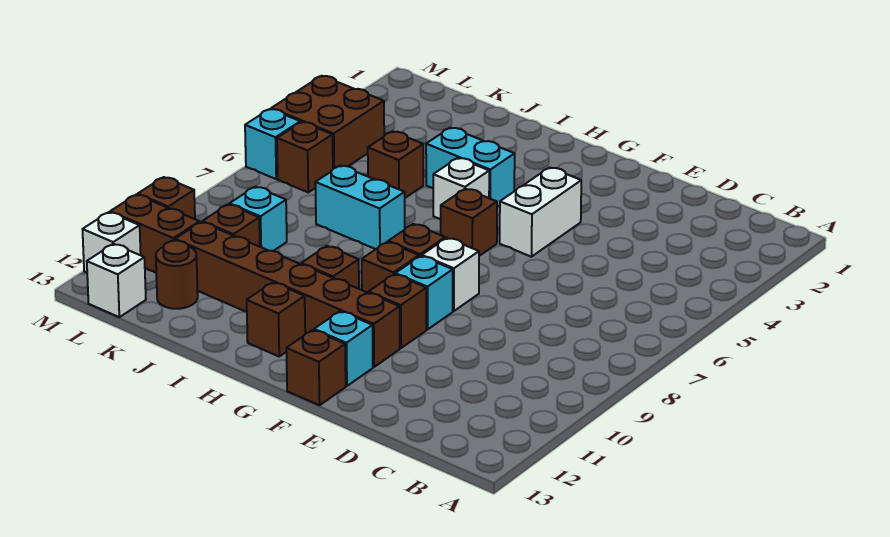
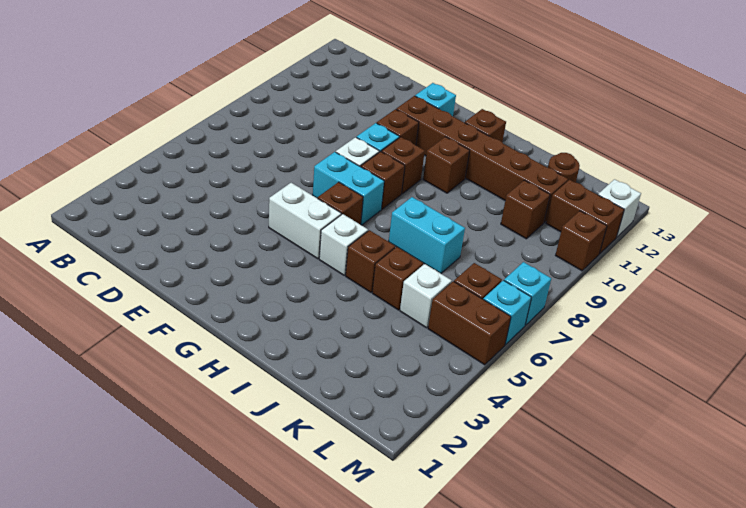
white 1x2 brick [500,167,581,257] -> white 1x2 brick turned to [269,183,341,259]
brown 1x1 brick [286,330,346,405] -> brown 1x1 brick moved to [346,230,395,292]
cyan 1x2 brick [426,128,515,207] -> cyan 1x2 brick moved to [313,152,384,225]
cyan 1x1 brick [229,187,287,251] -> cyan 1x1 brick moved to [504,262,551,325]
brown 2x2 brick [271,76,384,169] -> brown 1x2 brick [428,281,511,365]
white 1x1 brick [87,244,146,317] -> white 1x1 brick moved to [400,264,452,328]

